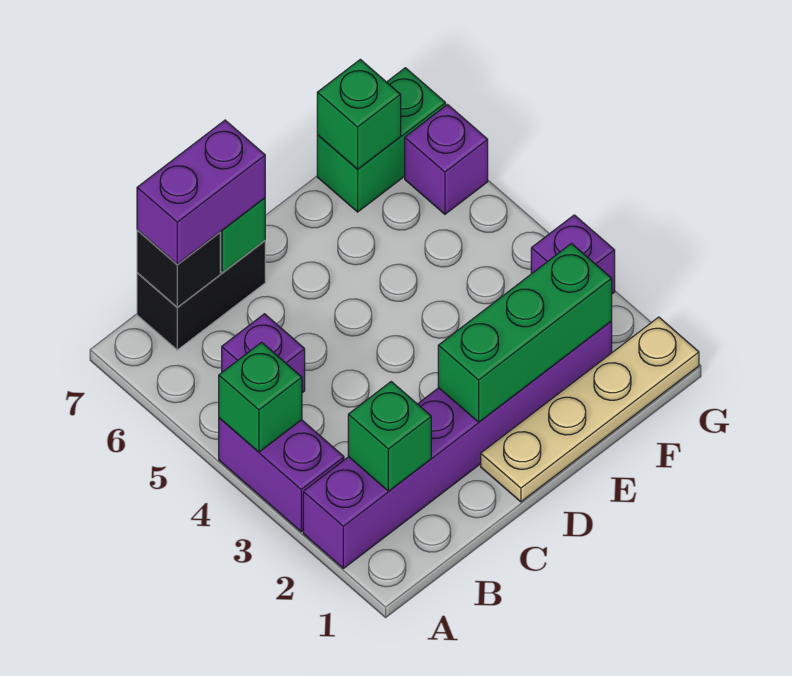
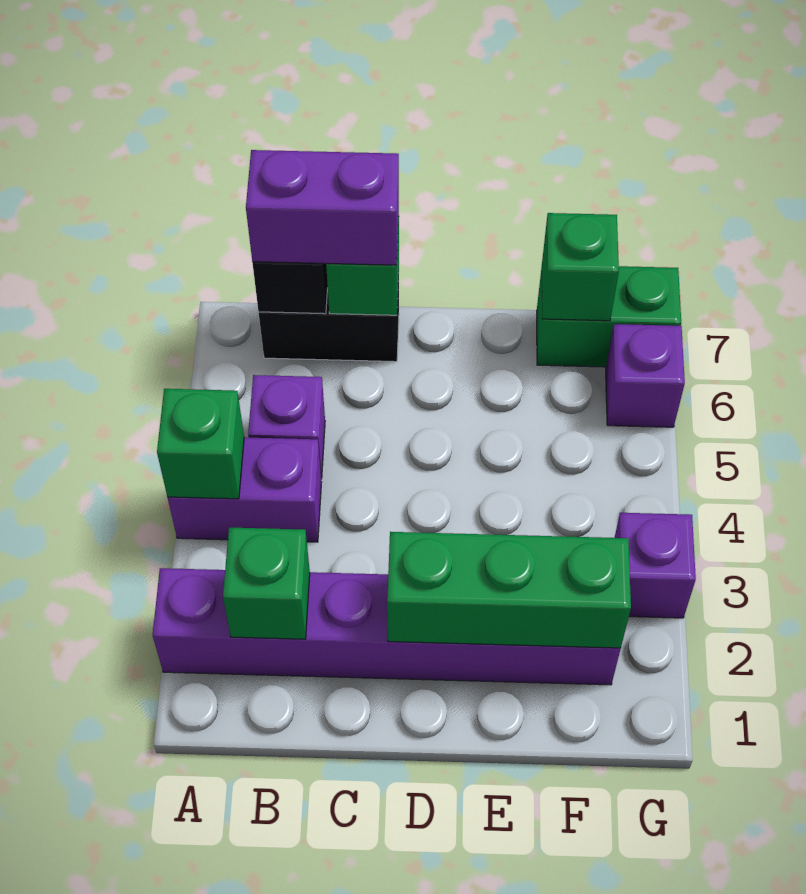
purple 1x2 brick [219,418,344,532] -> purple 1x2 brick turned to [168,437,321,542]
tan 1x4 plate [481,317,699,502] -> none

